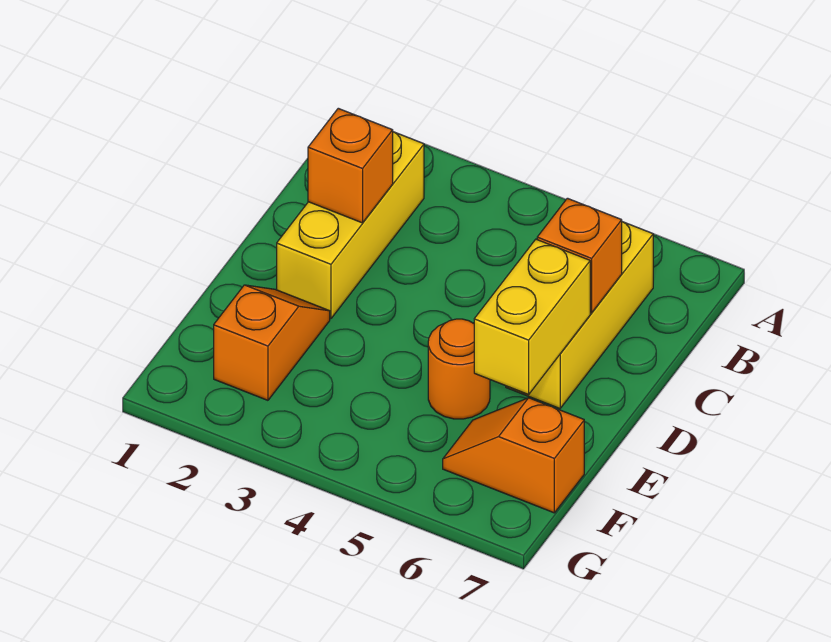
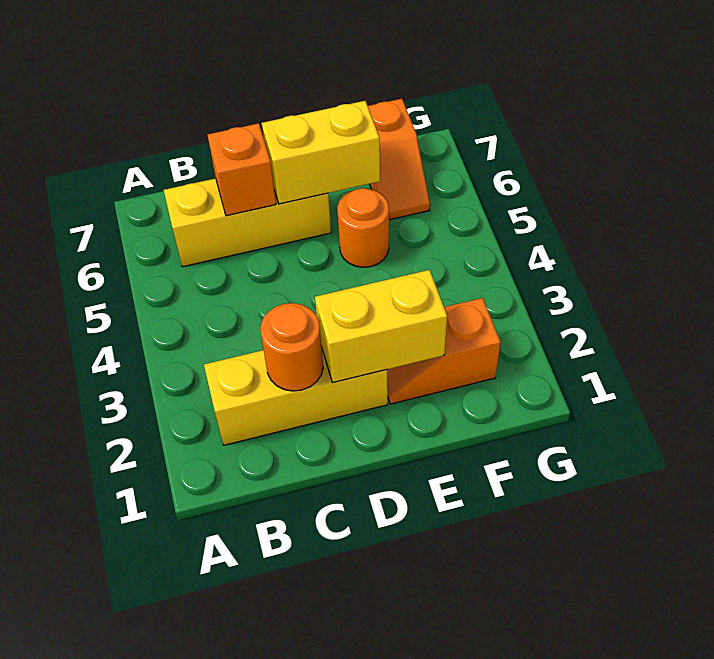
orange 1x1 brick [308,108,393,223] -> orange 1x1 round brick [260,303,323,391]
none -> yellow 1x2 brick [315,270,447,382]

